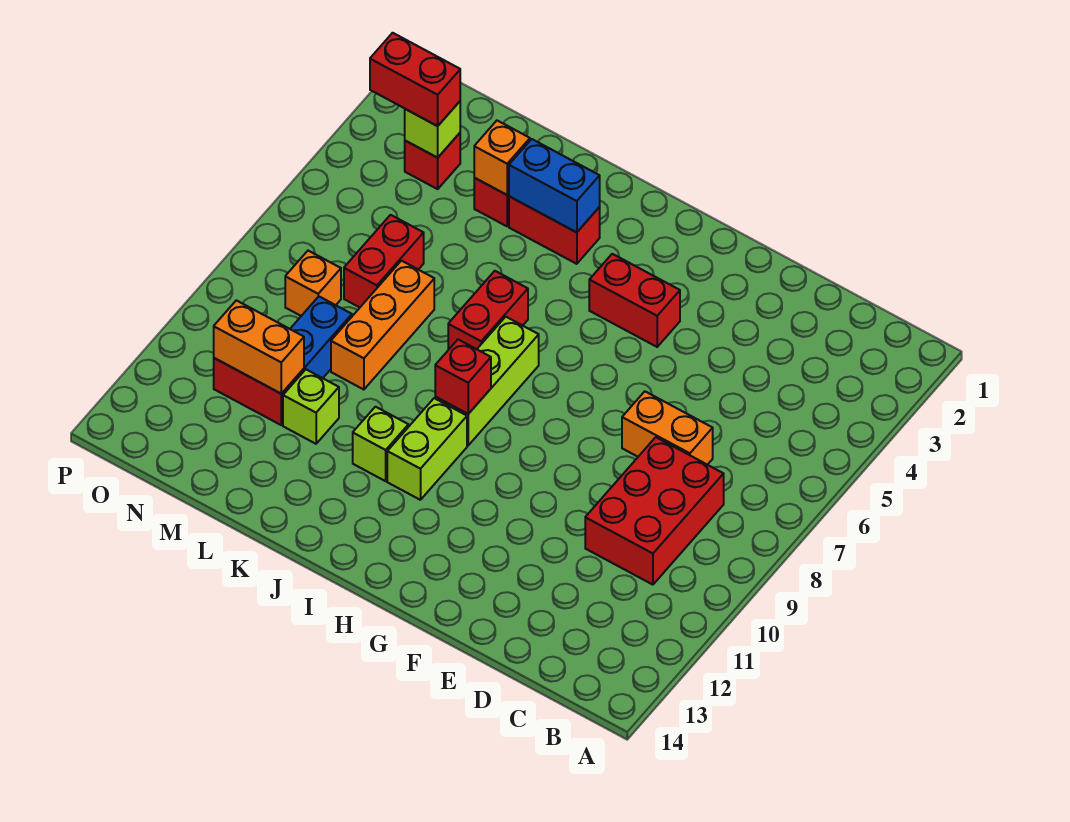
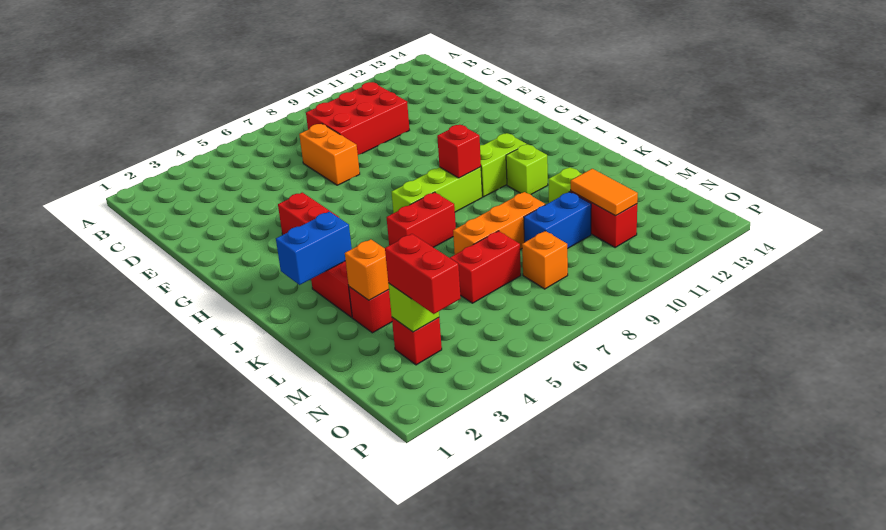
blue 1x2 brick [509,139,600,232] -> blue 1x2 brick turned to [276,212,352,285]
orange 1x2 brick [214,300,304,394] -> orange 1x2 tile [571,169,638,216]

